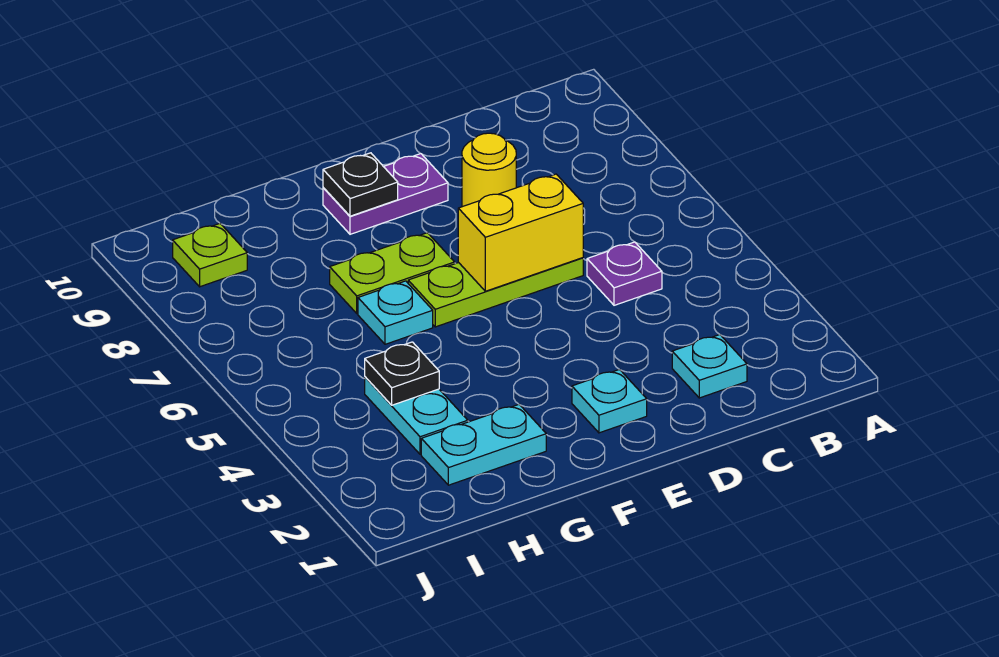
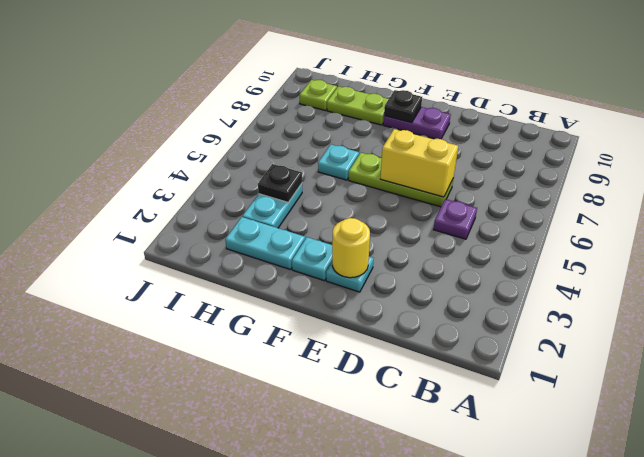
cyan 1x1 plate [672,335,747,398] -> cyan 1x1 plate moved to [292,237,332,281]
yellow 1x1 round brick [462,133,516,207] -> yellow 1x1 round brick moved to [332,218,370,278]
lime 1x2 plate [330,233,455,313] -> lime 1x2 plate moved to [327,86,389,125]

